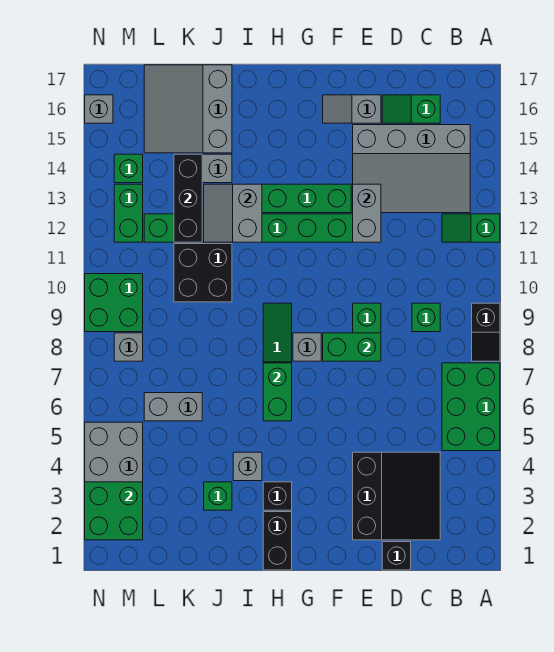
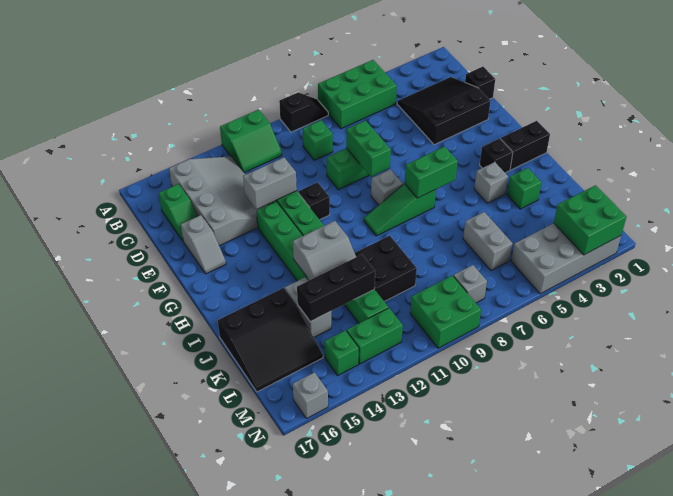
green 1x2 slope [442,214,500,242] -> green 2x2 slope [220,110,282,173]
none -> black 1x1 brick [298,182,330,220]
grey 3x3 slope [144,65,232,153] -> black 3x3 slope [218,288,323,392]

